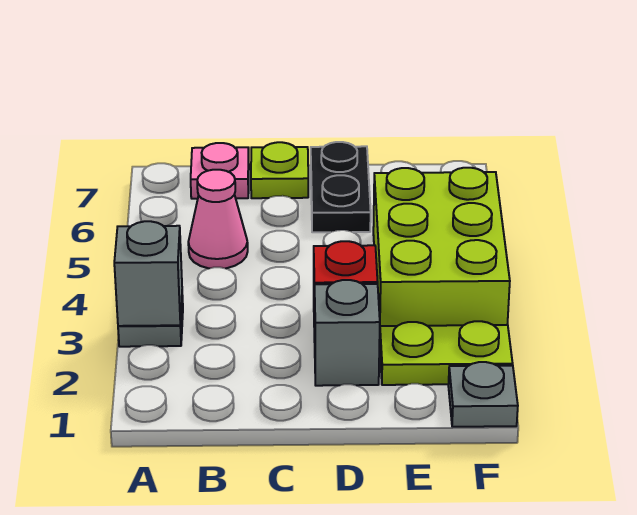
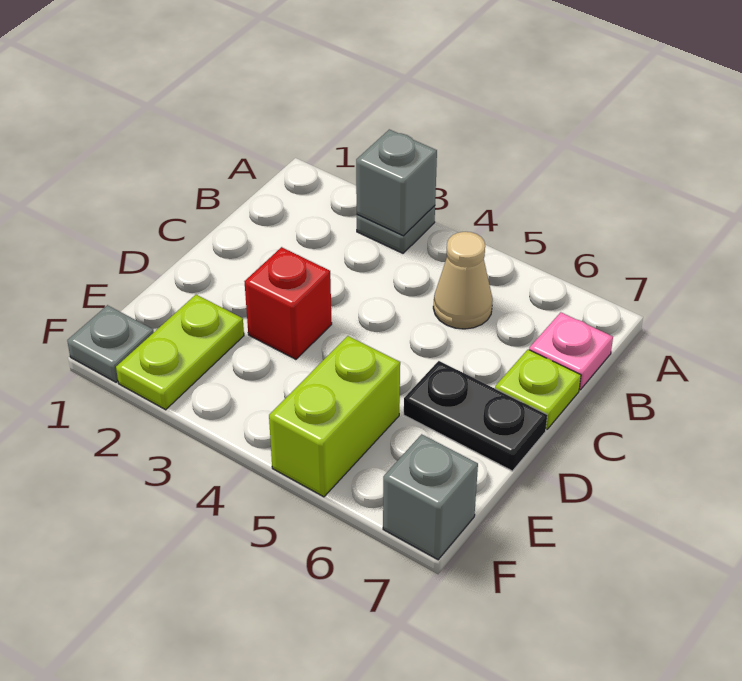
pink 1x1 cone [188,170,248,268] -> tan 1x1 cone [433,232,493,329]
grey 1x1 brick [315,280,380,386] -> grey 1x1 brick moved to [383,434,478,560]
lime 2x3 brick [373,168,510,342] -> lime 1x2 brick [269,336,400,497]

